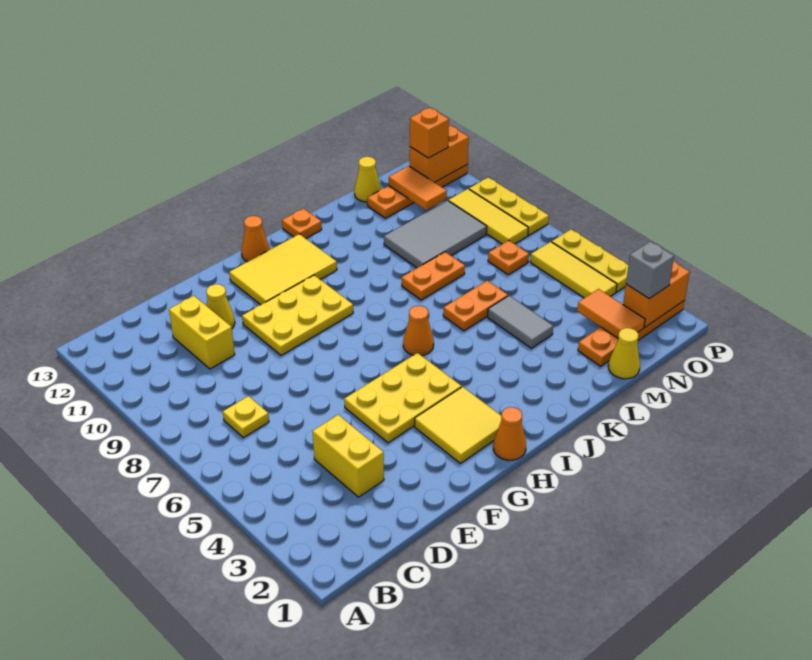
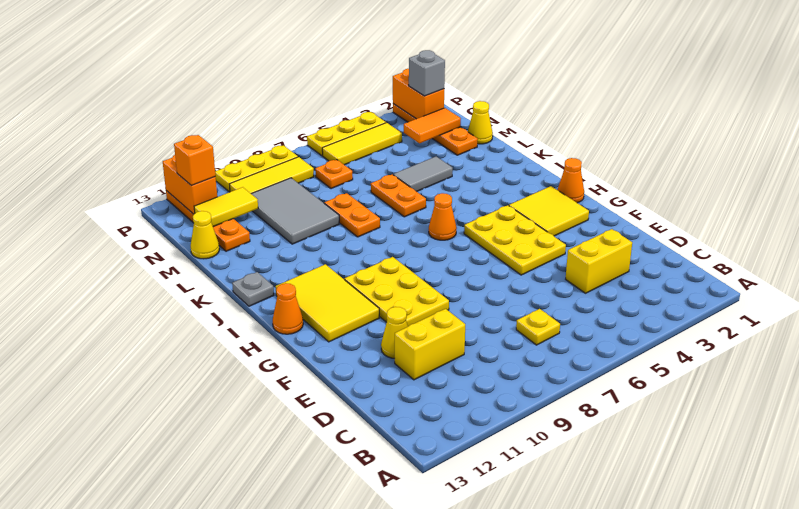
orange 1x1 plate [282,209,322,238] -> grey 1x1 plate [232,272,274,306]
orange 1x2 tile [389,166,447,210] -> yellow 1x2 tile [194,187,258,227]

